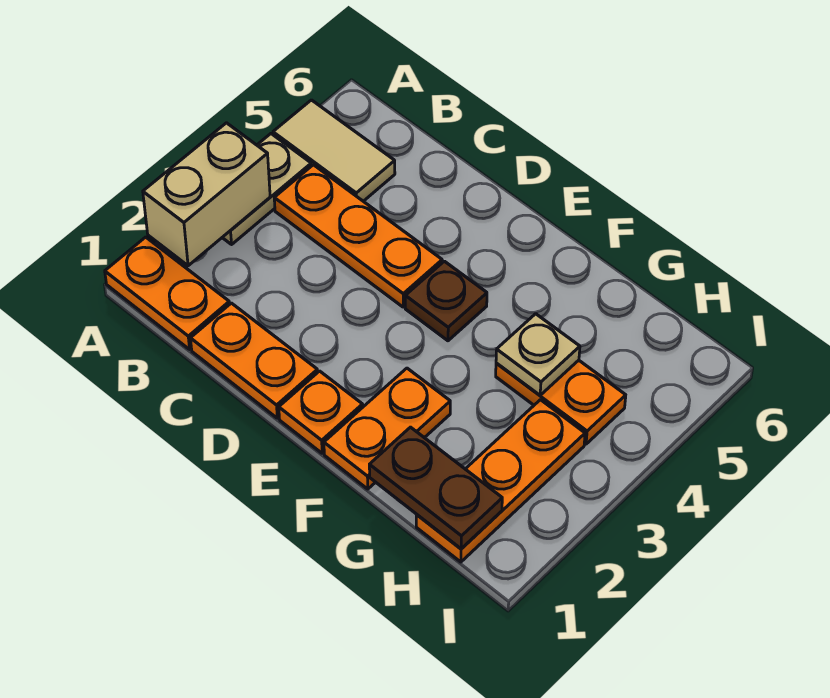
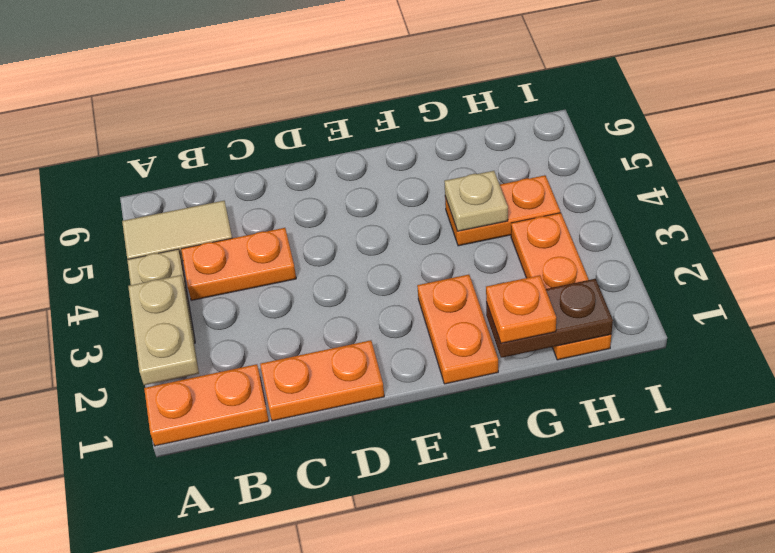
tan 1x2 brick [143,123,270,266] -> tan 1x2 plate [128,275,199,385]
orange 1x3 plate [274,165,442,307] -> orange 1x2 plate [181,228,296,300]
orange 1x1 plate [279,371,363,453] -> orange 1x1 plate moved to [486,275,556,343]
brown 1x1 plate [405,261,487,341] -> none

